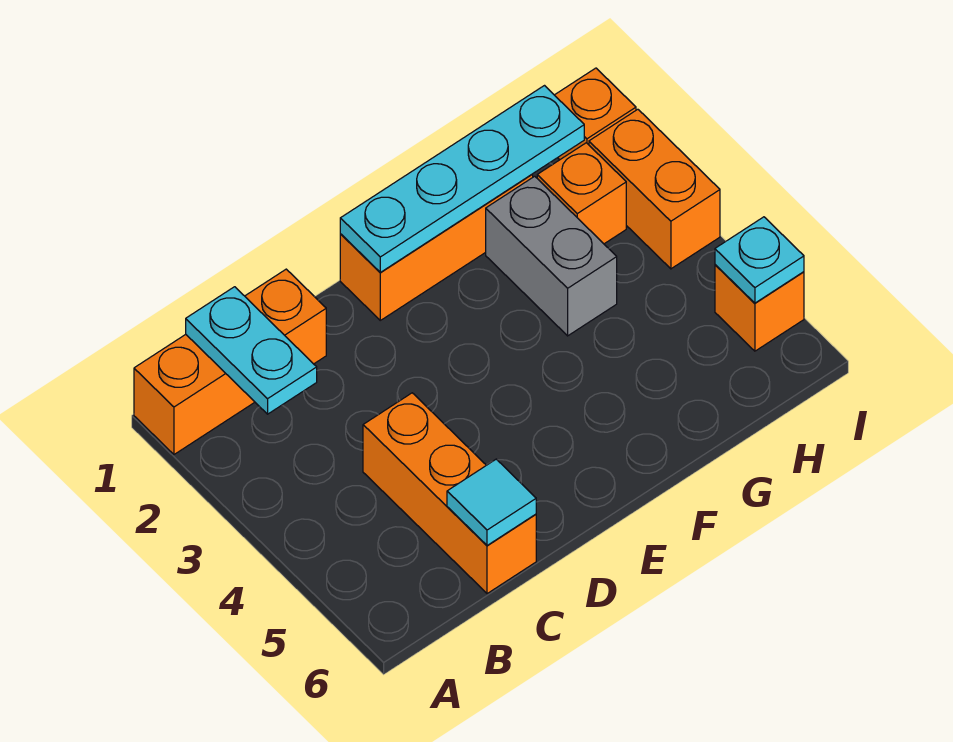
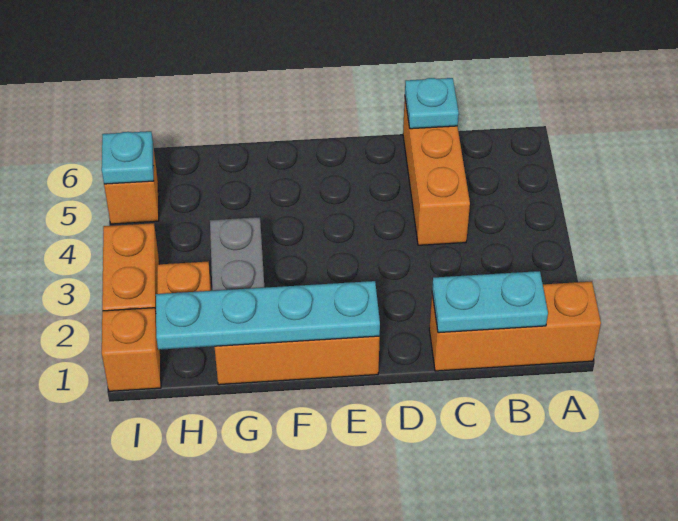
cyan 1x2 plate [186,287,317,414] -> cyan 1x2 plate turned to [432,271,548,333]
cyan 1x1 tile [447,459,536,545] -> cyan 1x1 plate [405,78,459,129]

